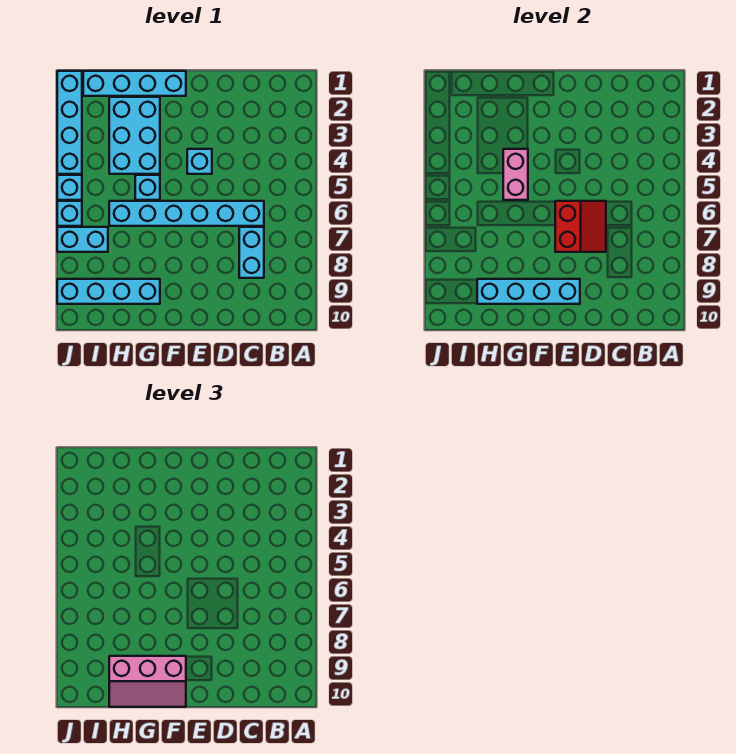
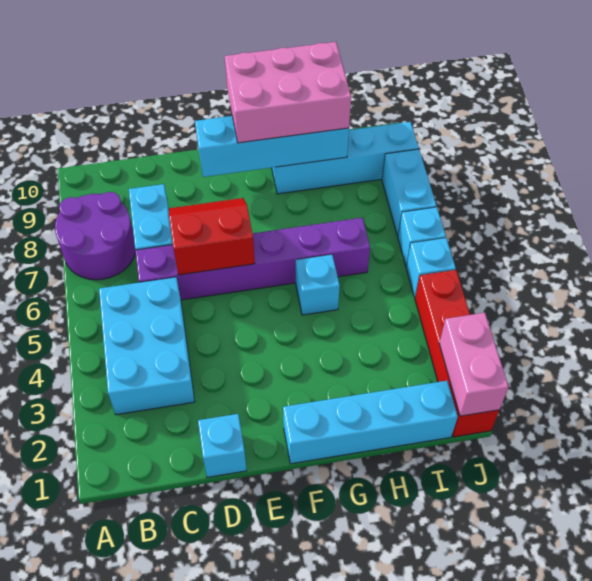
none -> purple 2x2 round brick [55,192,136,280]
cyan 1x6 brick [109,201,264,226] -> purple 1x6 brick [135,218,370,300]
red 2x2 slope [555,201,606,252] -> red 2x2 slope turned to [169,198,255,275]
cyan 1x1 brick [187,149,212,174] -> cyan 1x1 brick moved to [198,414,247,477]
pink 2x3 slope [109,656,186,707] -> pink 2x3 brick [225,42,351,143]
cyan 2x3 brick [109,97,160,174] -> cyan 2x3 brick moved to [99,277,195,415]
pink 1x2 brick [503,149,528,200] -> pink 1x2 brick moved to [439,313,509,416]
cyan 1x2 brick [57,227,108,252] -> cyan 1x2 brick turned to [382,149,436,236]
cyan 1x4 brick [57,71,82,174] -> red 1x4 brick [415,270,499,437]

